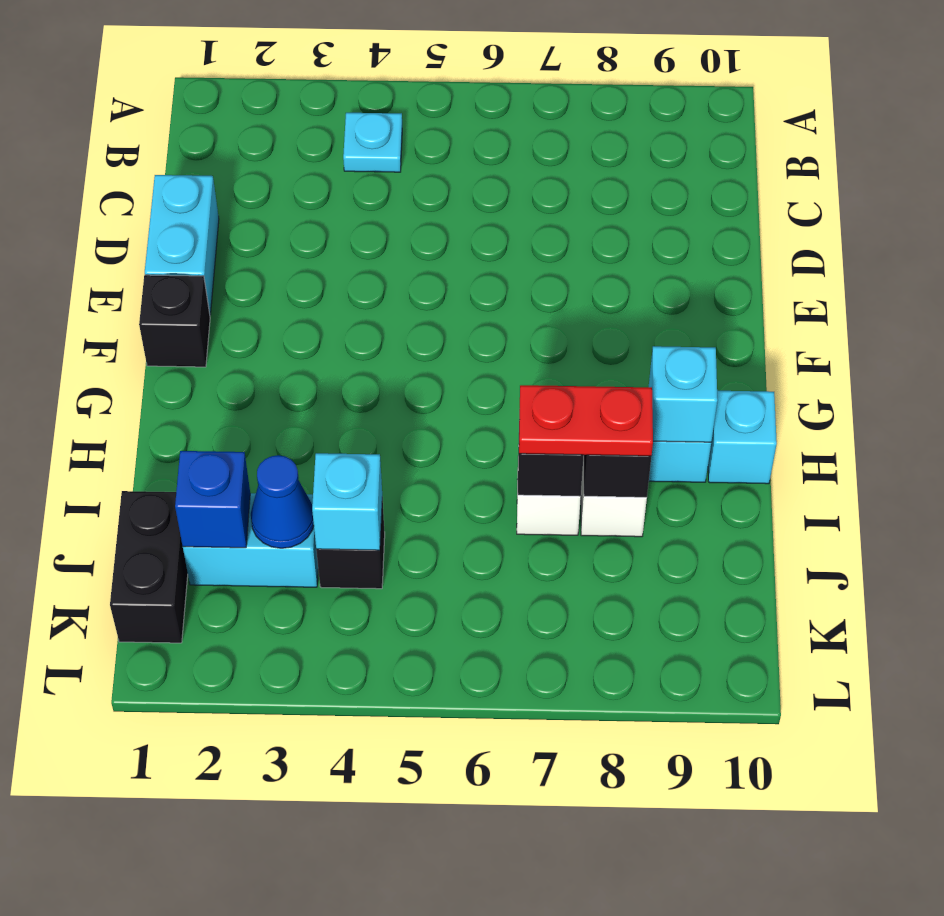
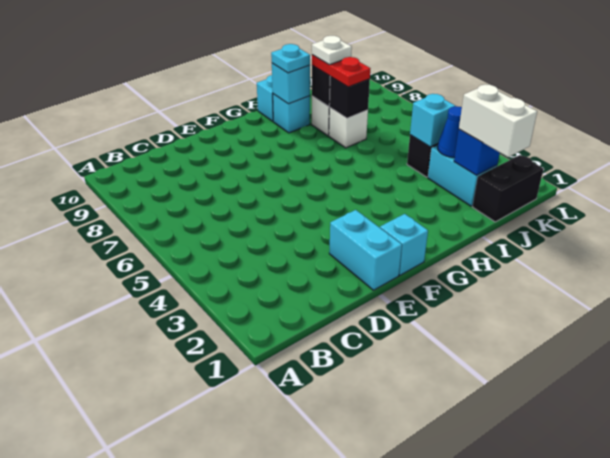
cyan 1x1 plate [343,113,402,172] -> cyan 1x1 plate moved to [271,44,310,73]
cyan 1x2 brick [145,175,219,315] -> cyan 1x2 brick turned to [329,210,402,290]
black 1x1 brick [139,275,210,367] -> cyan 1x1 brick [380,214,428,275]
none -> white 1x1 plate [312,36,352,65]
none -> white 1x2 brick [459,84,537,157]

